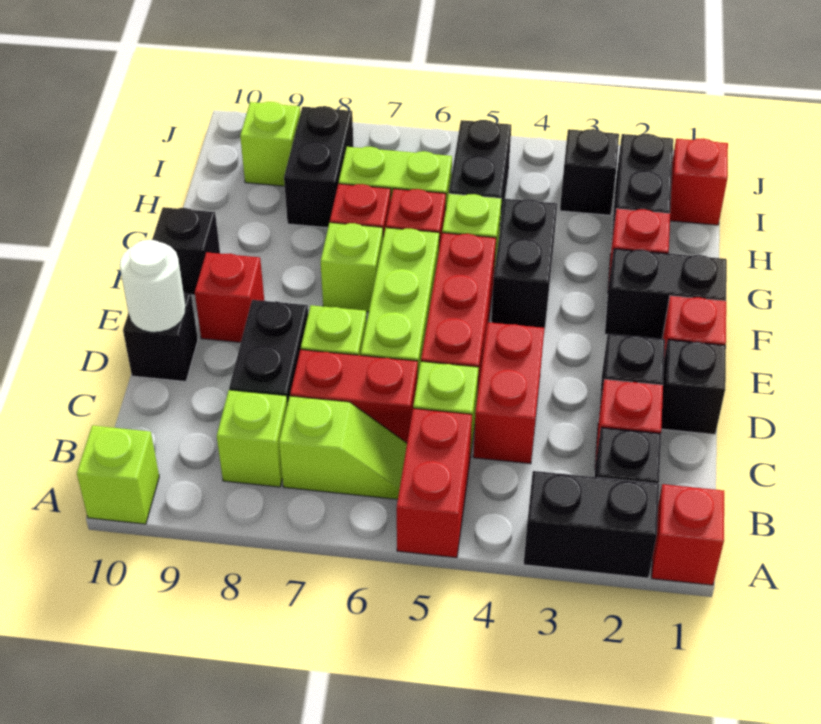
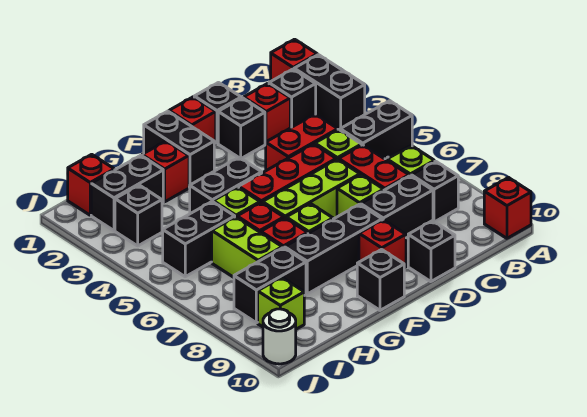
red 1x2 brick [397,408,472,558] -> black 1x2 brick [340,101,412,159]
lime 1x1 brick [77,426,159,524] -> red 1x1 brick [484,178,531,238]
lime 1x1 brick [217,390,287,487] -> black 1x1 brick [411,161,458,222]
white 1x1 round brick [120,240,186,332] -> white 1x1 round brick moved to [263,309,296,364]
none -> black 1x3 brick [285,204,382,294]

